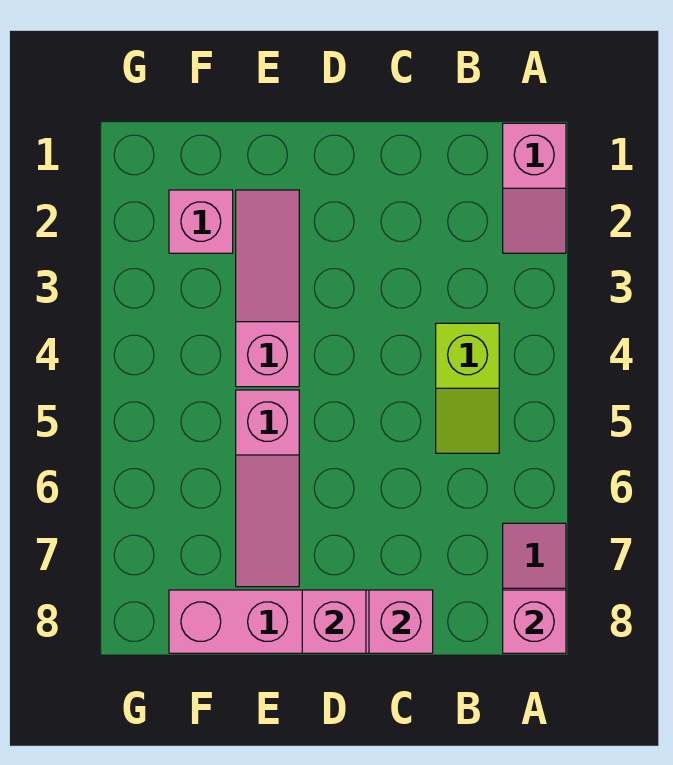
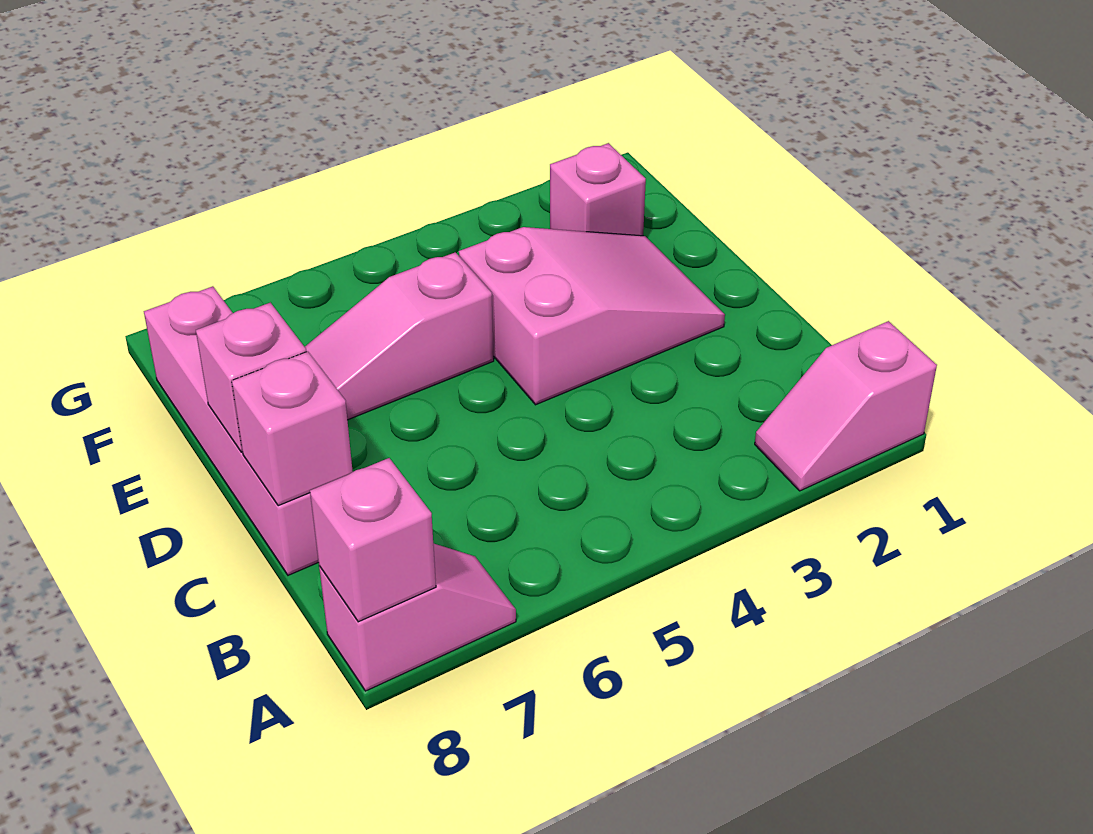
lime 1x2 slope [436,323,499,453] -> none
pink 1x3 slope [236,190,299,387] -> pink 2x3 slope [459,227,725,405]

